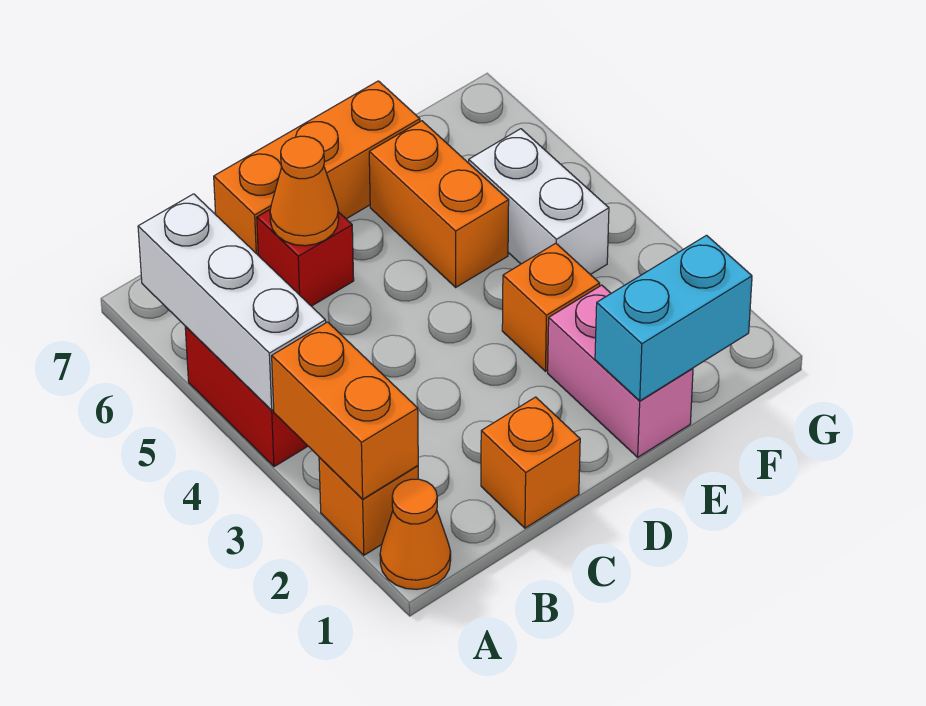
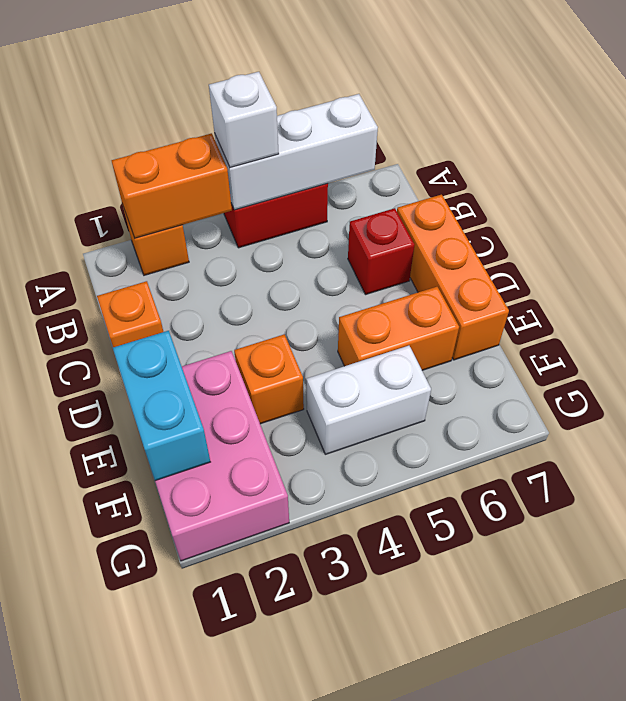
orange 1x1 cone [380,479,451,589] -> none
none -> white 1x1 brick [209,72,279,167]
orange 1x1 cone [270,136,339,246] -> none
pink 1x2 brick [548,285,693,457] -> pink 2x3 brick [155,351,289,561]

